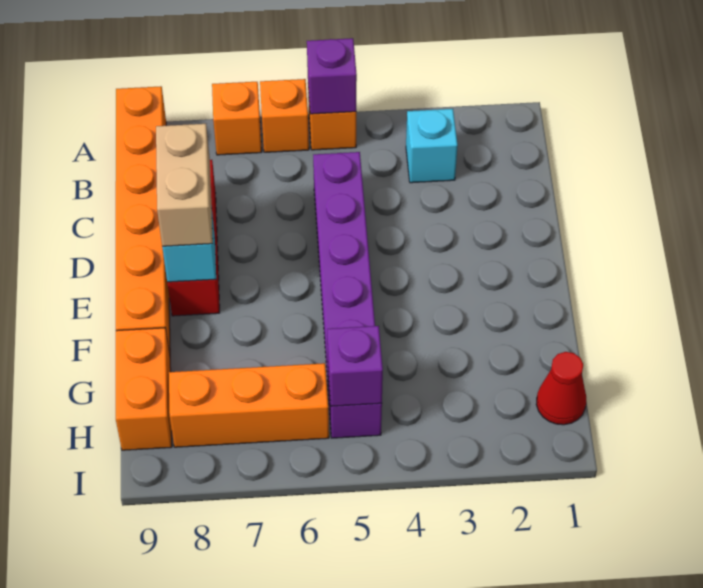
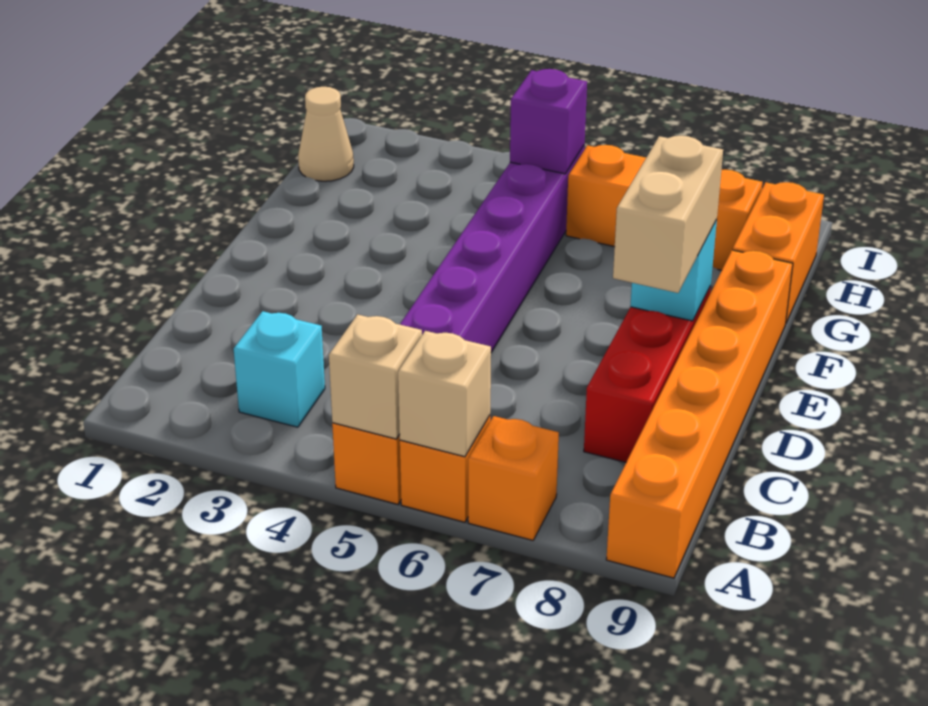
purple 1x1 brick [307,38,357,114] -> tan 1x1 brick [329,314,422,439]
none -> tan 1x1 brick [398,331,491,457]
red 1x1 cone [536,352,586,425] -> tan 1x1 cone [298,87,354,181]

